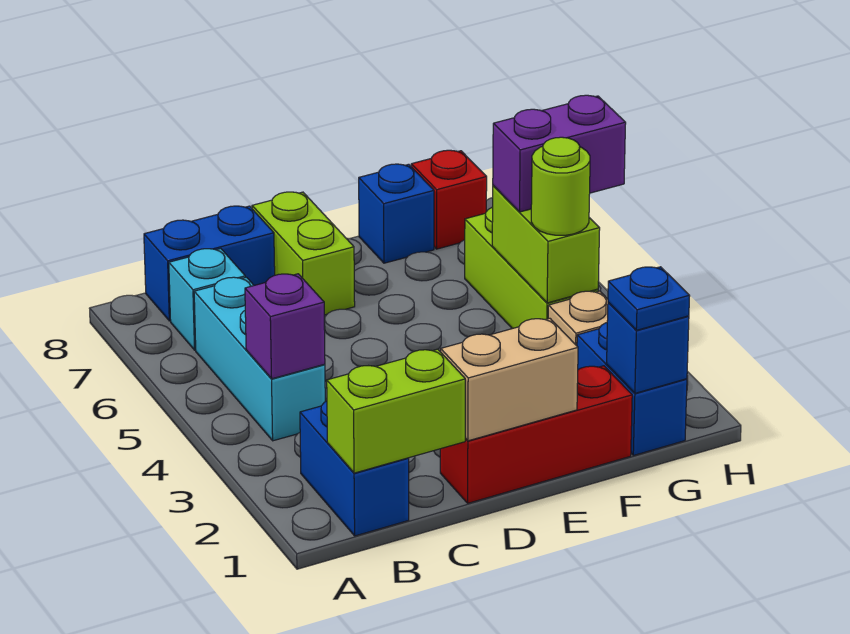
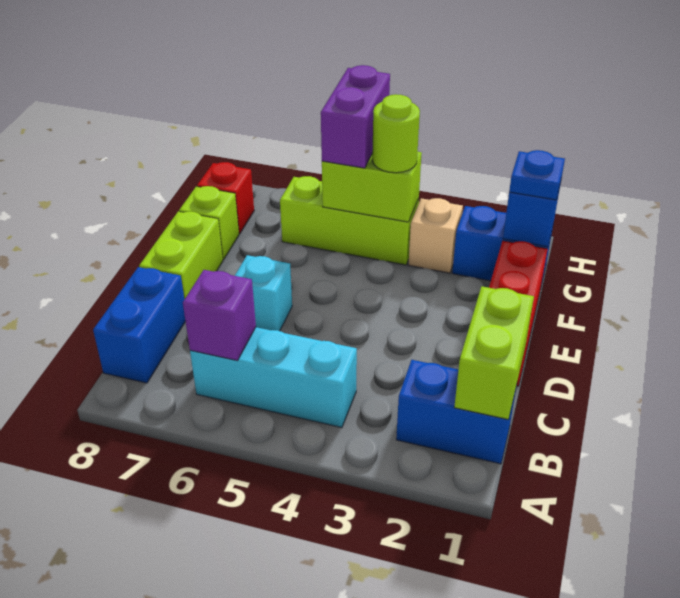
purple 1x1 brick [245,274,325,379] -> purple 1x1 brick moved to [183,270,256,361]
cyan 1x1 brick [169,249,245,350] -> cyan 1x1 brick moved to [235,255,292,331]
tan 1x2 brick [441,318,578,441] -> none
lime 1x2 brick [252,192,355,315] -> lime 1x2 brick turned to [139,212,223,300]
blue 1x1 brick [359,164,434,263] -> lime 1x1 brick [179,186,239,260]

